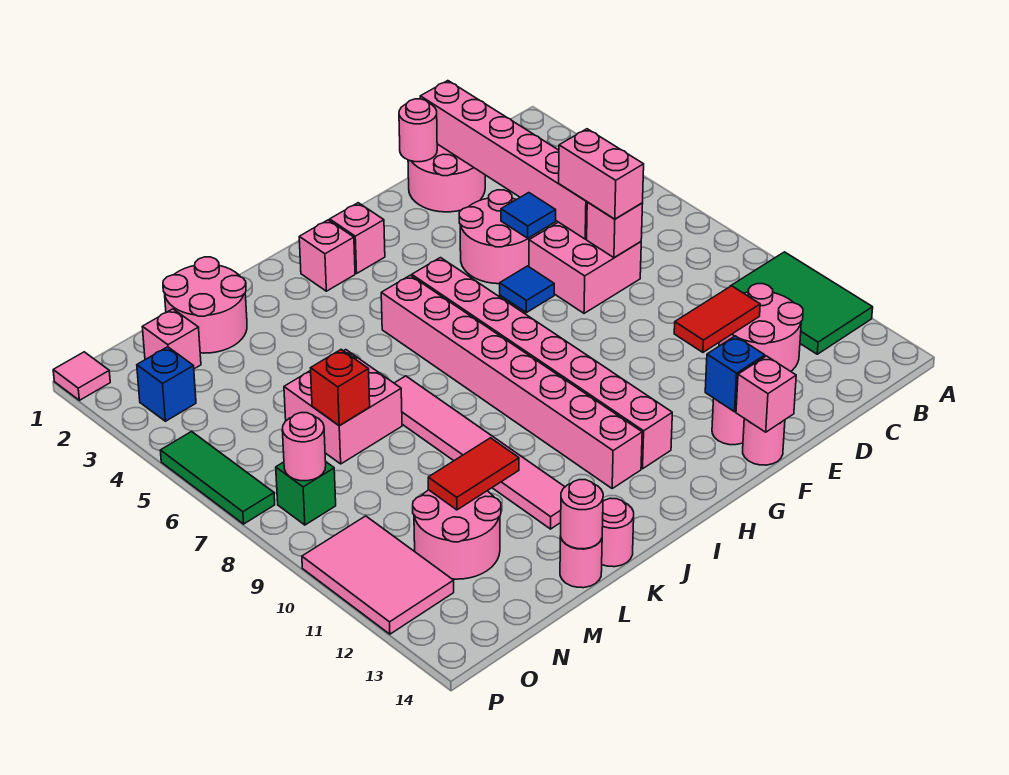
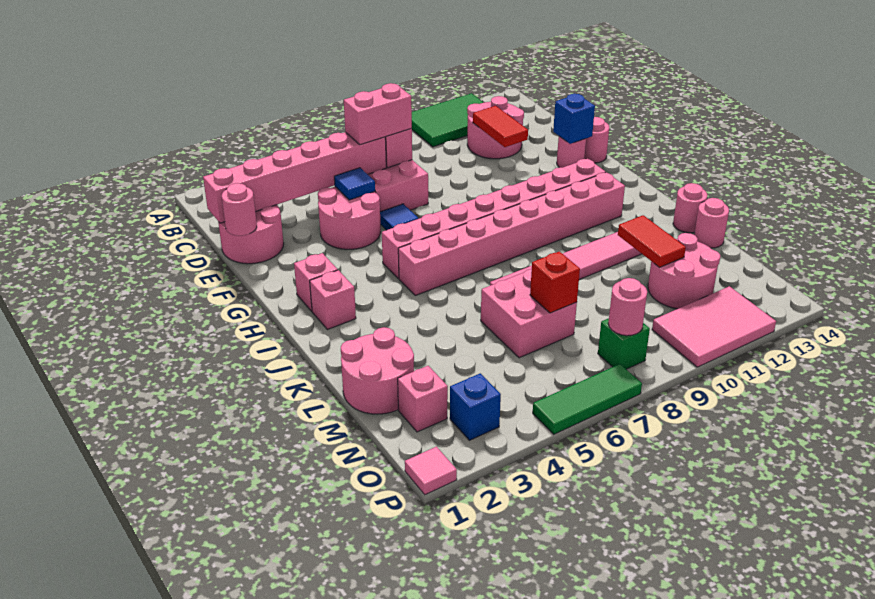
pink 1x1 brick [736,356,796,432] -> none
pink 1x1 round brick [560,480,603,549] -> none

